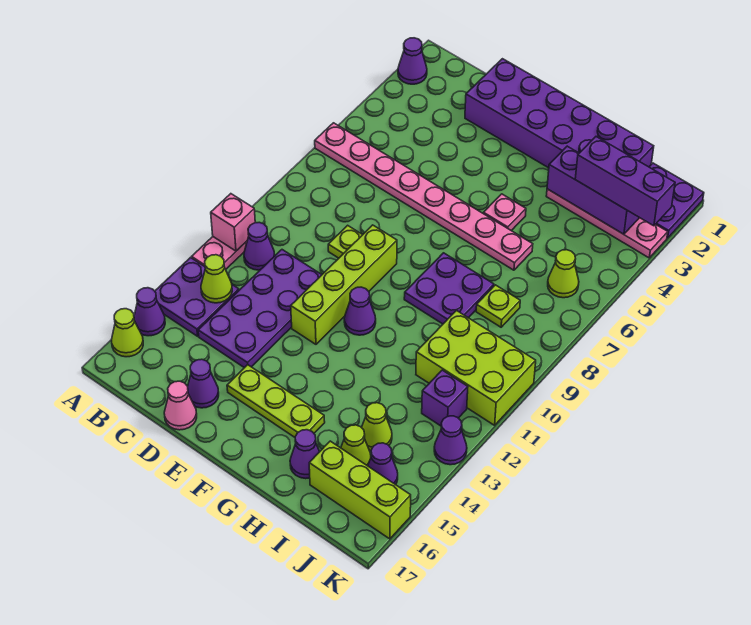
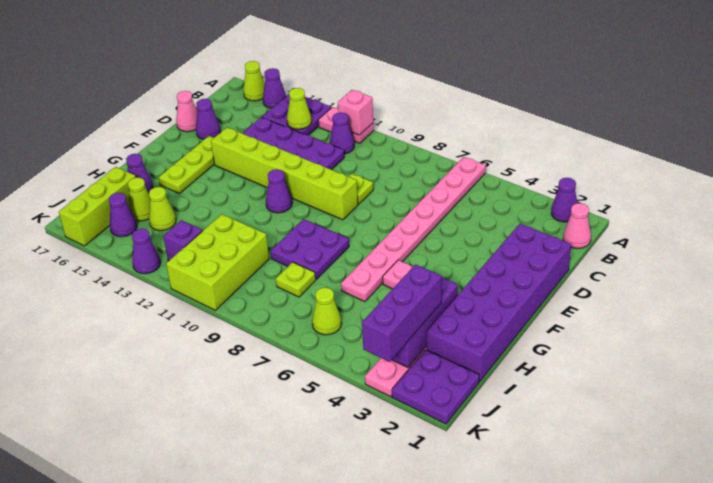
none -> pink 1x1 cone [563,203,591,248]
lime 1x4 brick [291,225,397,344] -> lime 1x6 brick [211,128,358,220]

